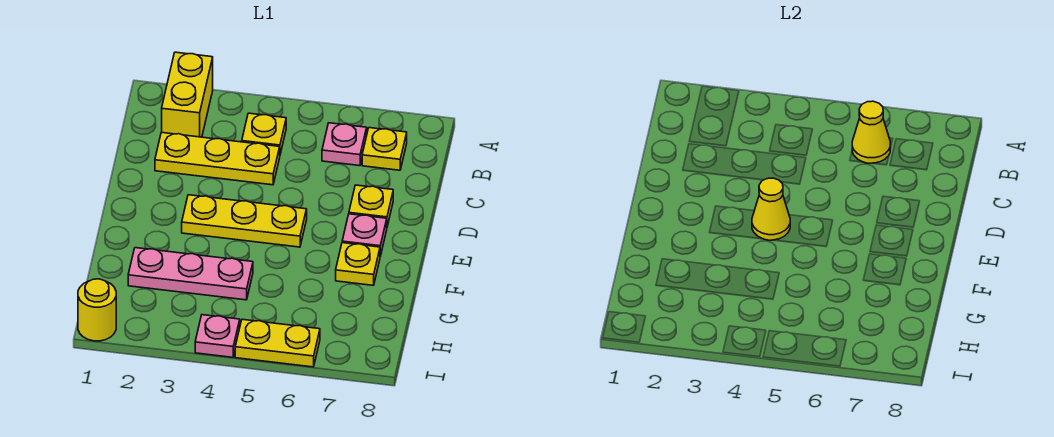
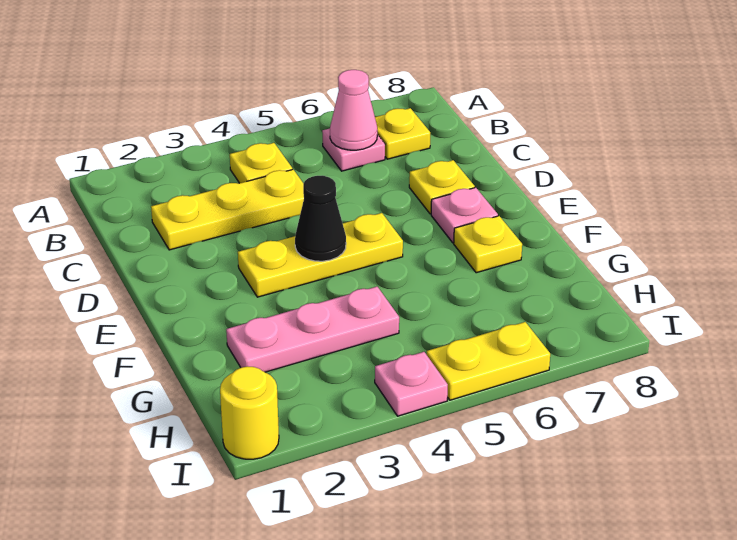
yellow 1x2 brick [162,52,213,137] -> none
yellow 1x1 cone [852,101,890,163] -> pink 1x1 cone [330,70,377,150]
yellow 1x1 cone [752,178,790,240] -> black 1x1 cone [295,176,346,261]

